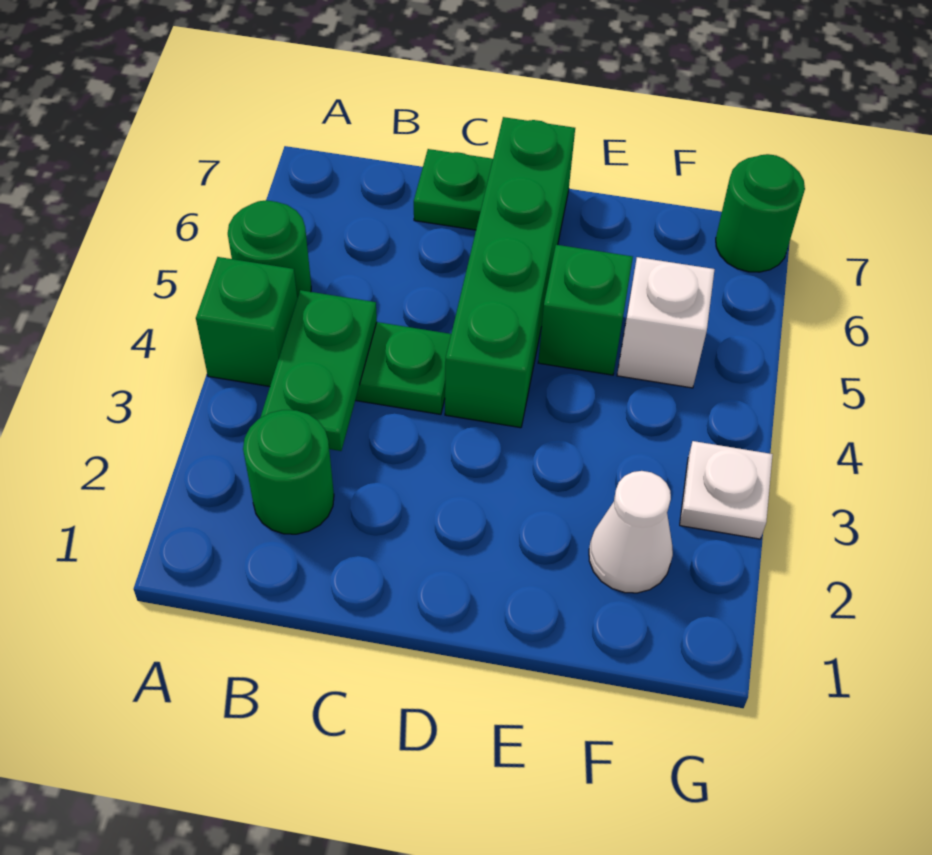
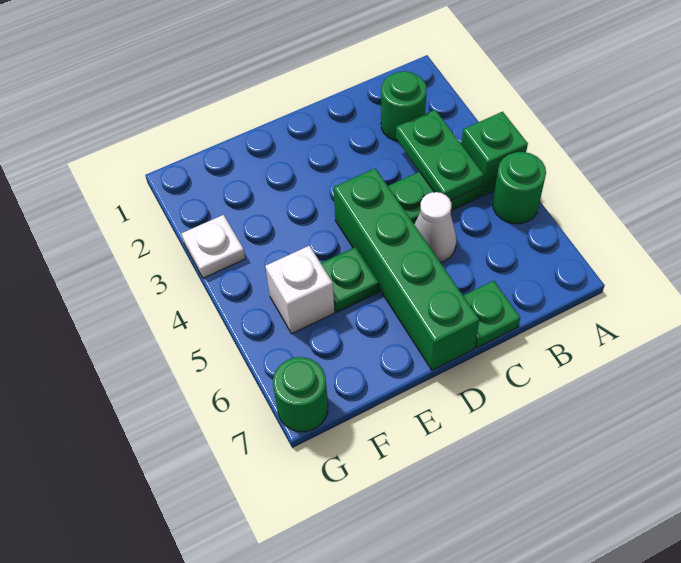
green 1x1 brick [538,245,633,375] -> green 1x1 plate [321,247,379,312]
white 1x1 cone [589,471,673,593] -> white 1x1 cone moved to [414,192,457,262]

